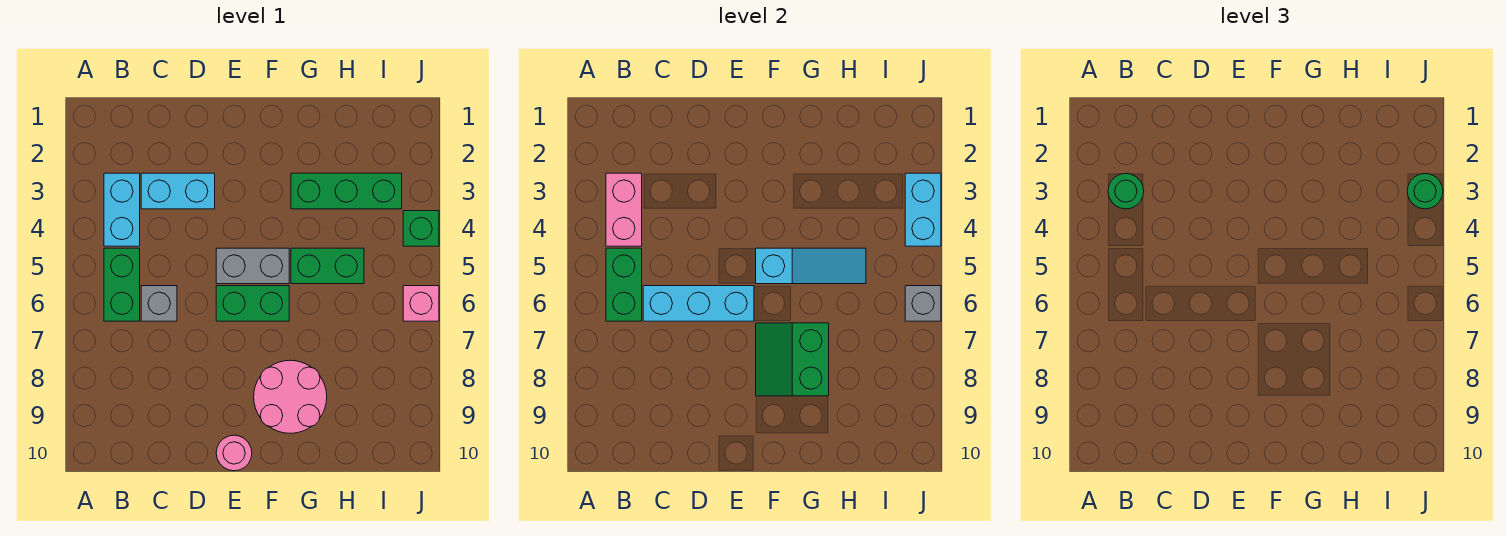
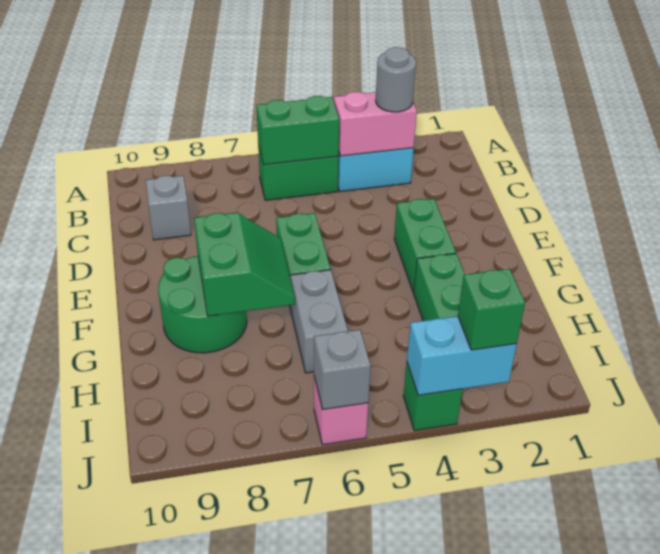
green 1x1 round brick [1108,173,1144,209] -> grey 1x1 round brick [376,47,416,112]
cyan 1x2 brick [141,173,215,209] -> none
grey 1x1 brick [141,286,177,321] -> grey 1x1 brick moved to [146,176,191,240]
cyan 1x3 brick [643,286,754,321] -> none
grey 1x2 brick [216,248,289,284] -> grey 1x2 brick moved to [290,270,348,373]
pink 1x1 round brick [216,435,252,471] -> none
cyan 1x3 slope [756,248,866,284] -> none
green 2x2 slope [756,323,829,396] -> green 2x2 slope turned to [194,212,295,316]
pink 2x2 round brick [254,360,327,433] -> green 2x2 round brick [158,256,247,353]
green 1x2 brick [291,248,364,284] -> green 1x2 brick moved to [394,199,456,293]
green 1x1 round brick [1407,173,1443,209] -> green 1x1 brick [458,269,525,350]

